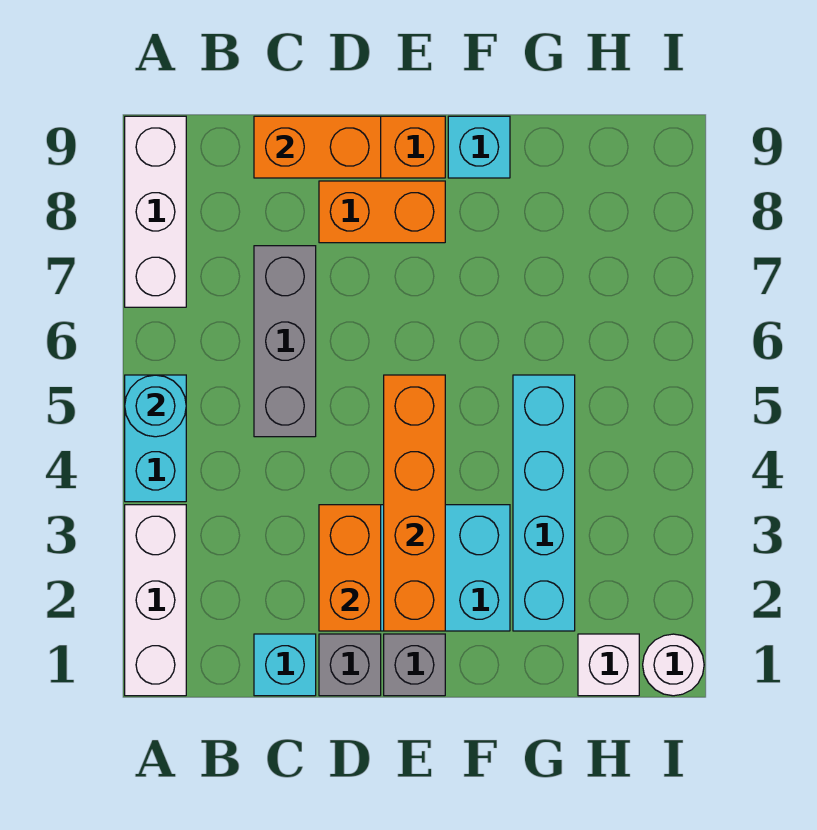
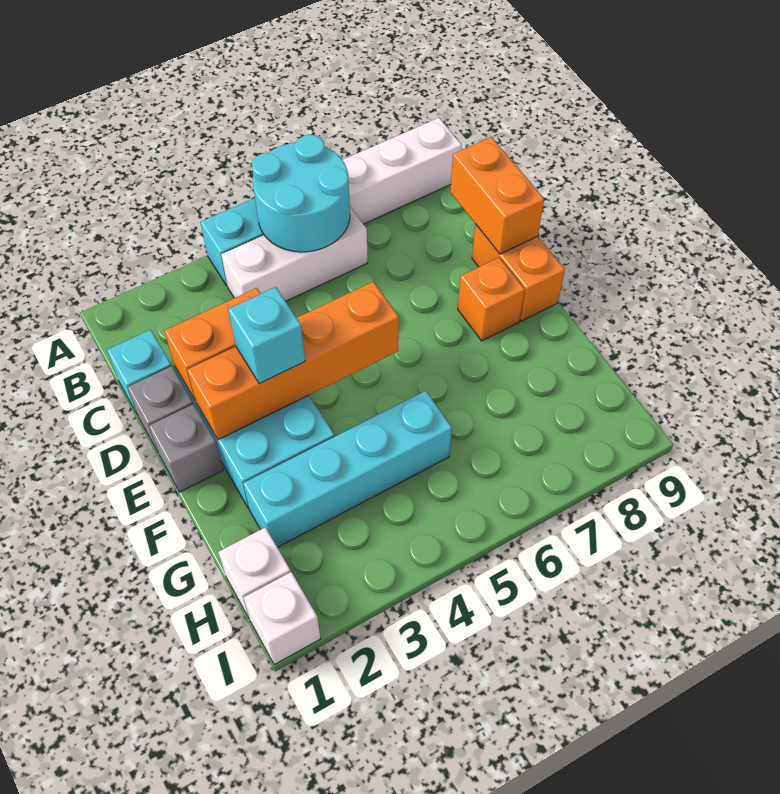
white 1x3 brick [125,505,186,696] -> white 1x3 brick moved to [221,207,368,301]
cyan 1x1 round brick [125,375,186,437] -> cyan 2x2 round brick [252,135,350,252]
grey 1x3 brick [254,246,316,437] -> none
orange 1x2 brick [319,181,445,243] -> orange 1x1 brick [458,258,525,341]
cyan 1x1 brick [448,116,510,178] -> cyan 1x1 brick moved to [228,287,305,384]
white 1x1 round brick [643,634,704,696] -> white 1x1 brick [244,572,321,665]

